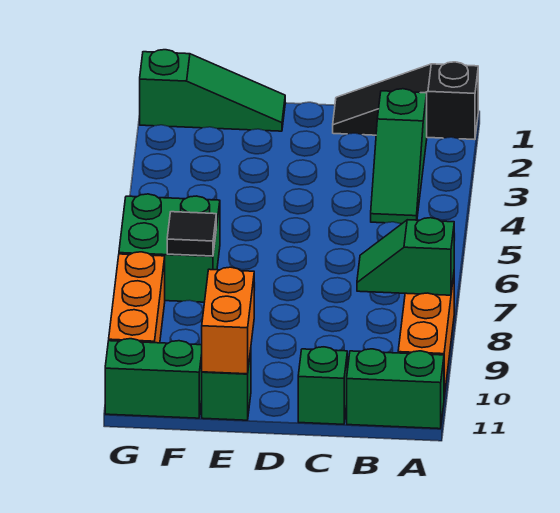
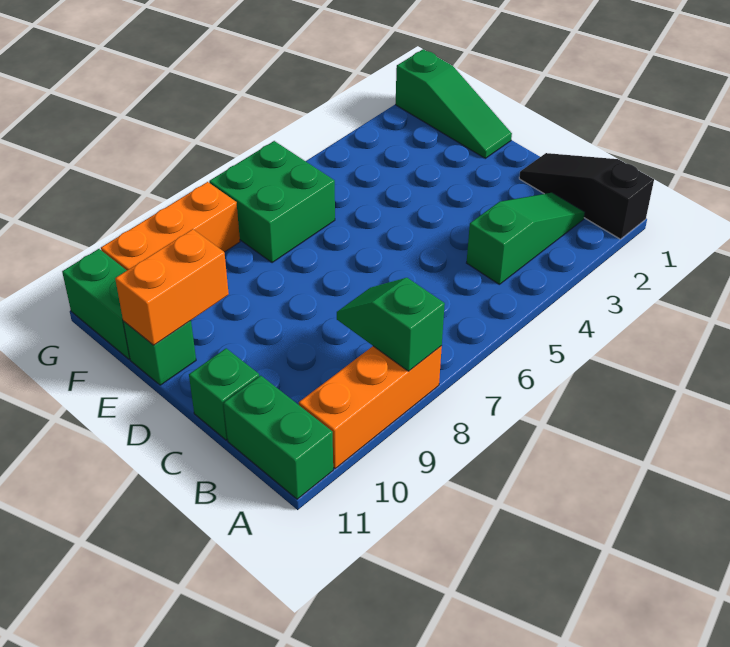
green 1x3 slope [371,89,427,224] -> green 1x3 slope turned to [467,193,585,284]
black 1x1 tile [167,212,216,256] -> none

